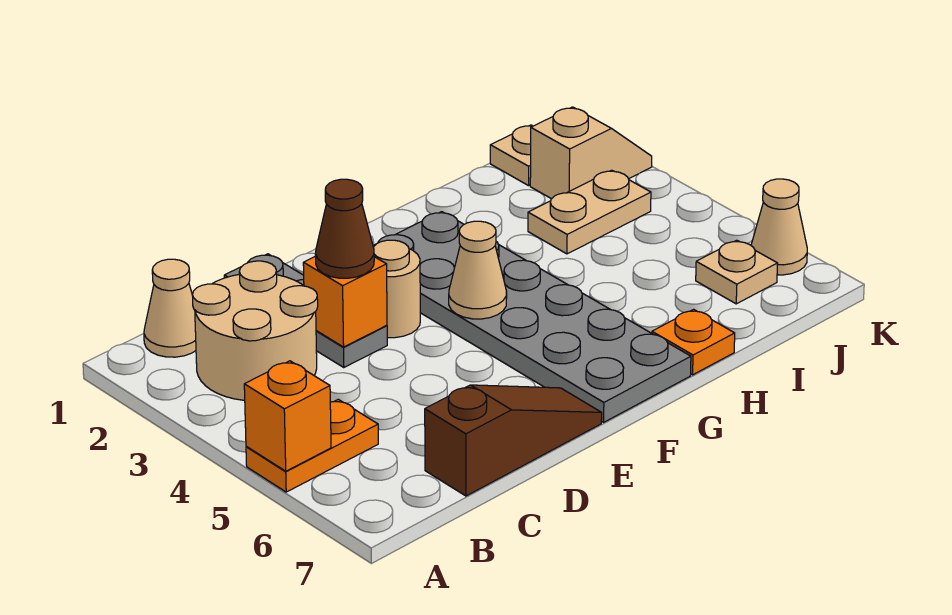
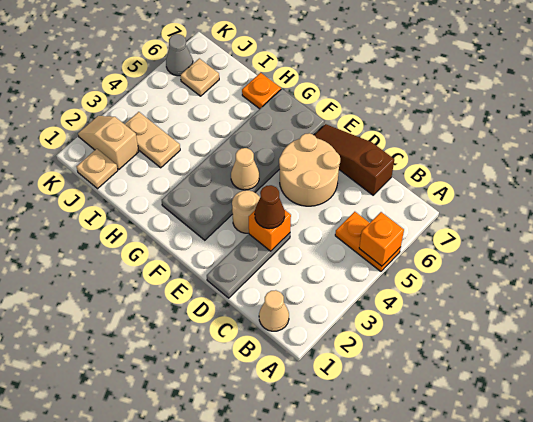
tan 2x2 round brick [192,261,318,400] -> tan 2x2 round brick moved to [279,133,340,206]
tan 1x1 cone [751,179,807,275] -> grey 1x1 cone [166,34,193,76]

